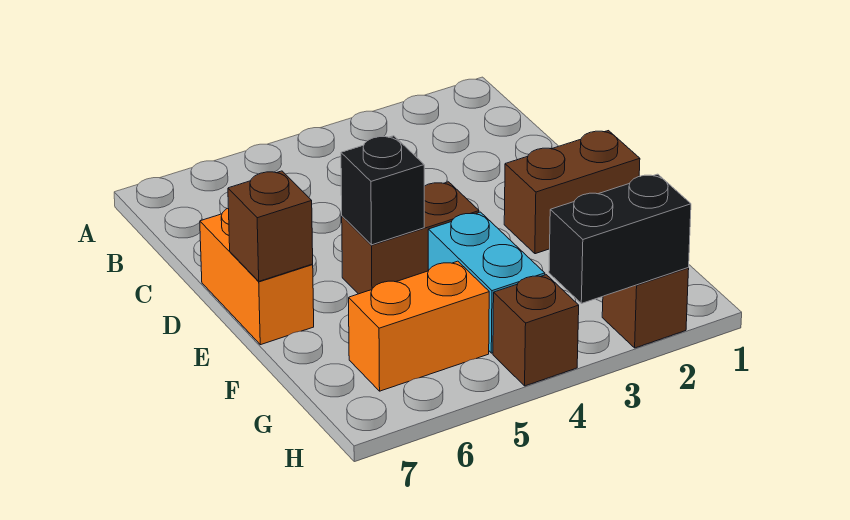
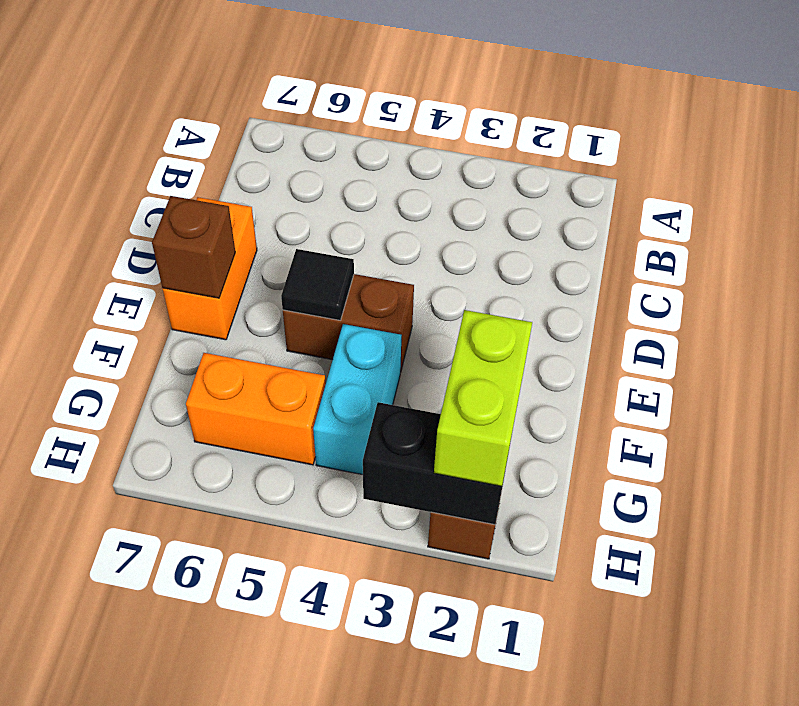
brown 1x2 brick [504,131,640,254] -> none
black 1x1 brick [341,136,424,245] -> black 1x1 tile [281,249,354,320]
none -> lime 1x2 brick [434,310,532,486]
brown 1x1 brick [493,275,579,386] -> none

